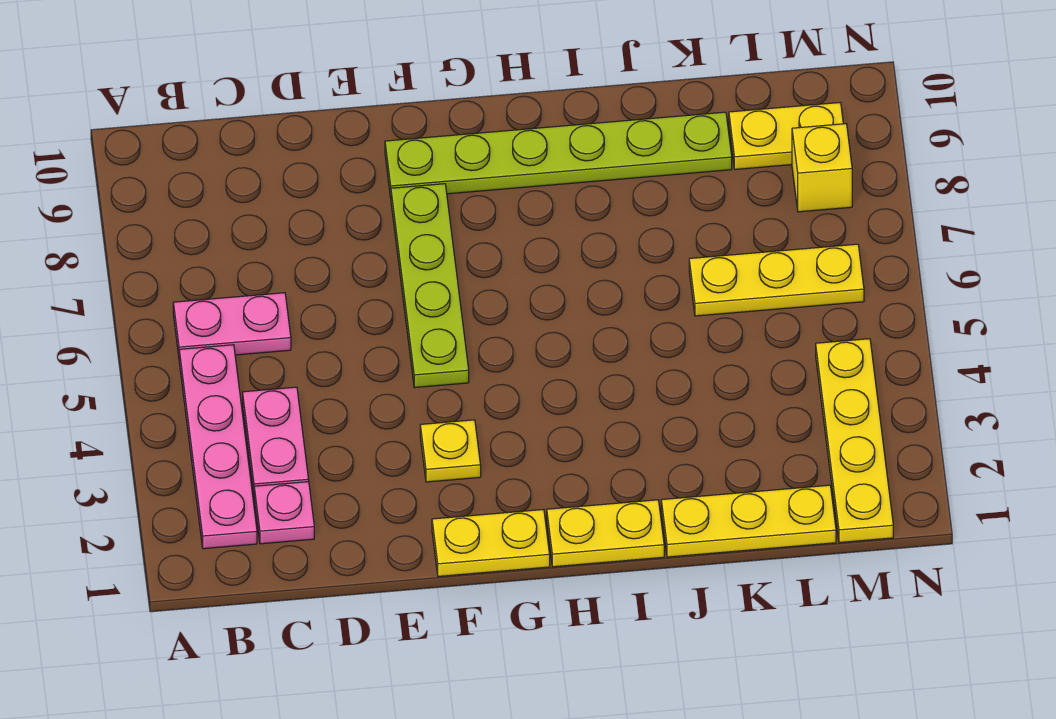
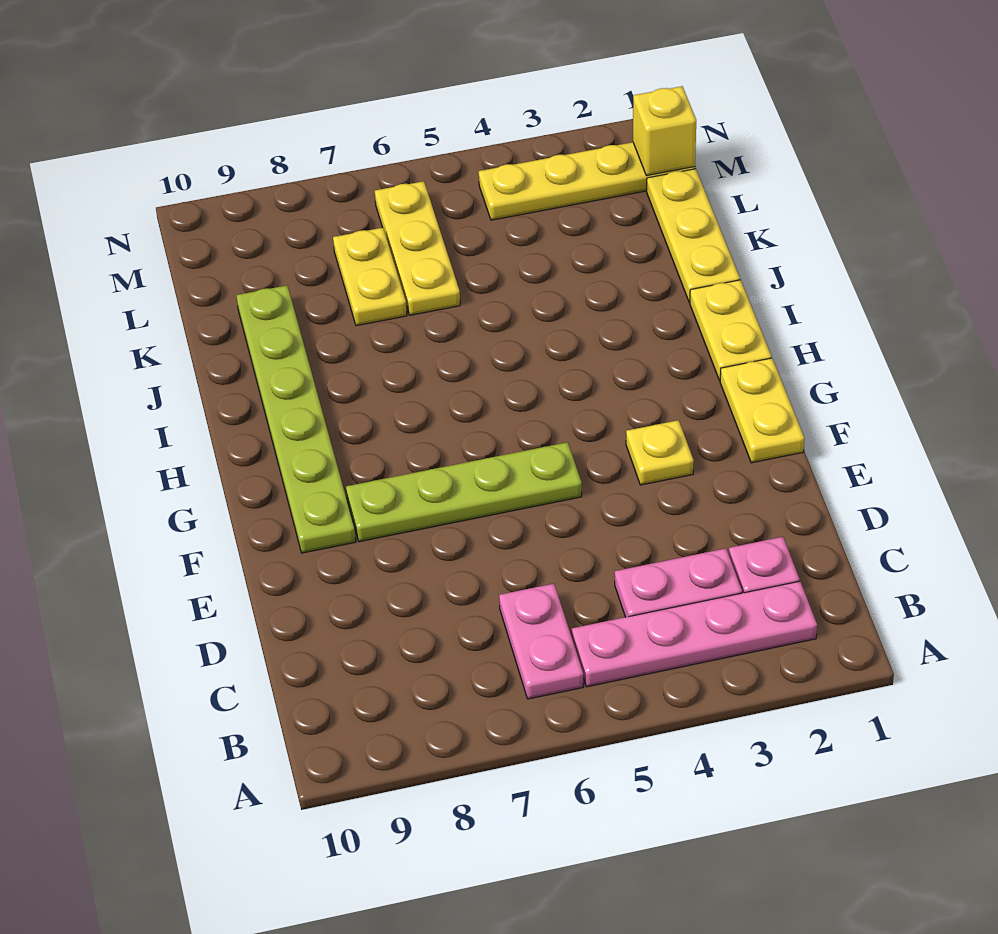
yellow 1x2 plate [729,103,843,169] -> yellow 1x2 plate moved to [333,228,407,326]
yellow 1x1 brick [792,124,852,212] -> yellow 1x1 brick moved to [633,86,696,176]

